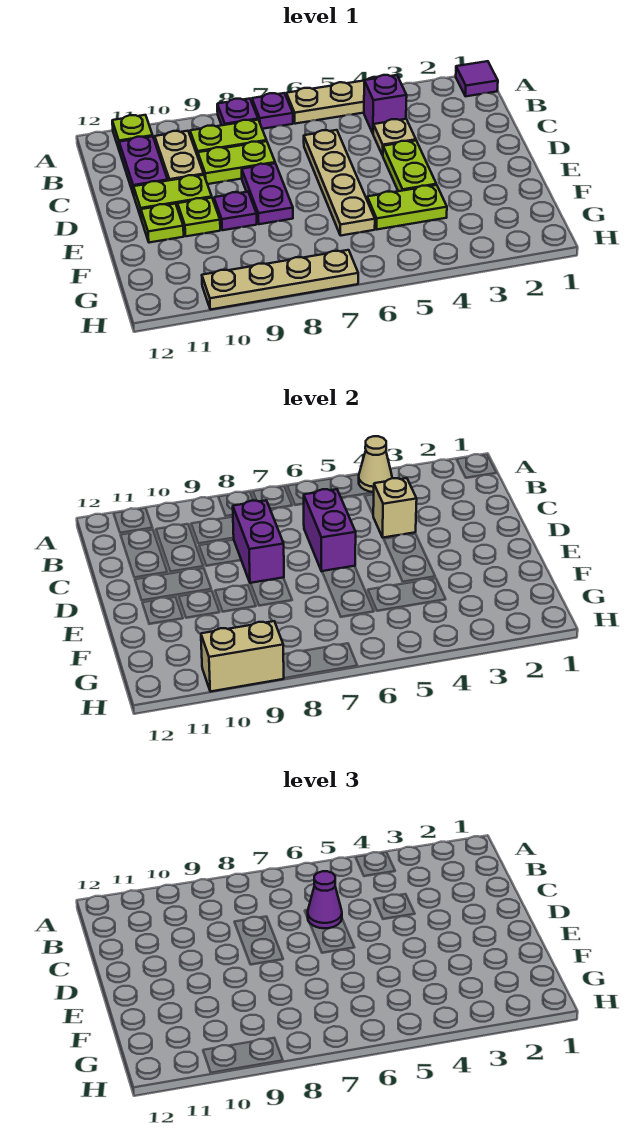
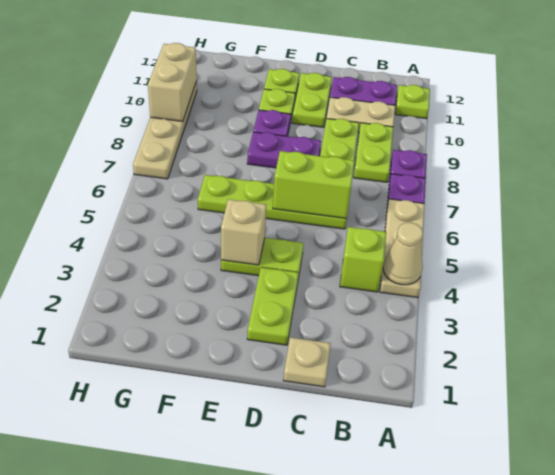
purple 1x1 tile [456,61,498,96] -> none
purple 1x1 brick [364,75,407,133] -> lime 1x1 brick [340,227,386,292]
tan 1x1 plate [373,119,416,155] -> tan 1x1 plate moved to [283,337,331,387]
tan 1x1 brick [373,478,417,538] -> tan 1x1 brick moved to [221,199,266,265]
tan 1x4 plate [304,130,375,236] -> lime 1x4 plate [198,175,347,229]
purple 1x2 brick [304,489,356,571] -> lime 1x2 brick [273,151,354,219]
purple 1x1 cone [308,871,342,928] -> none
purple 1x2 brick [233,500,284,583] -> none
lime 1x2 plate [367,185,447,229] -> lime 1x2 plate moved to [247,267,299,345]

